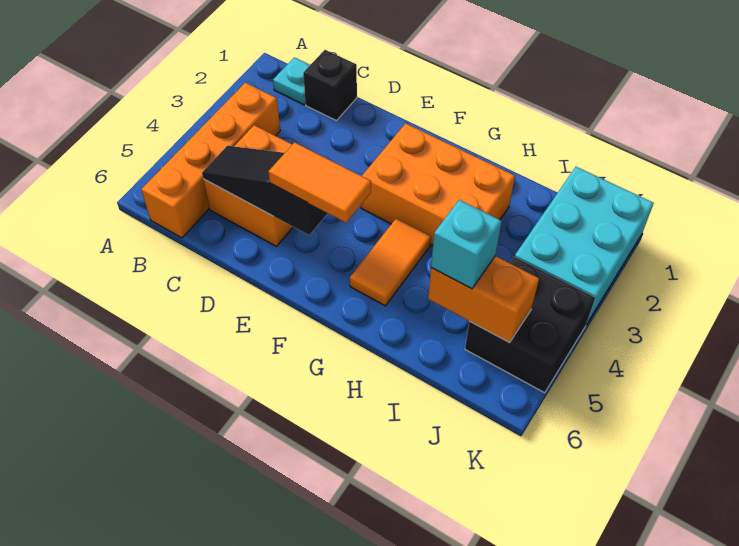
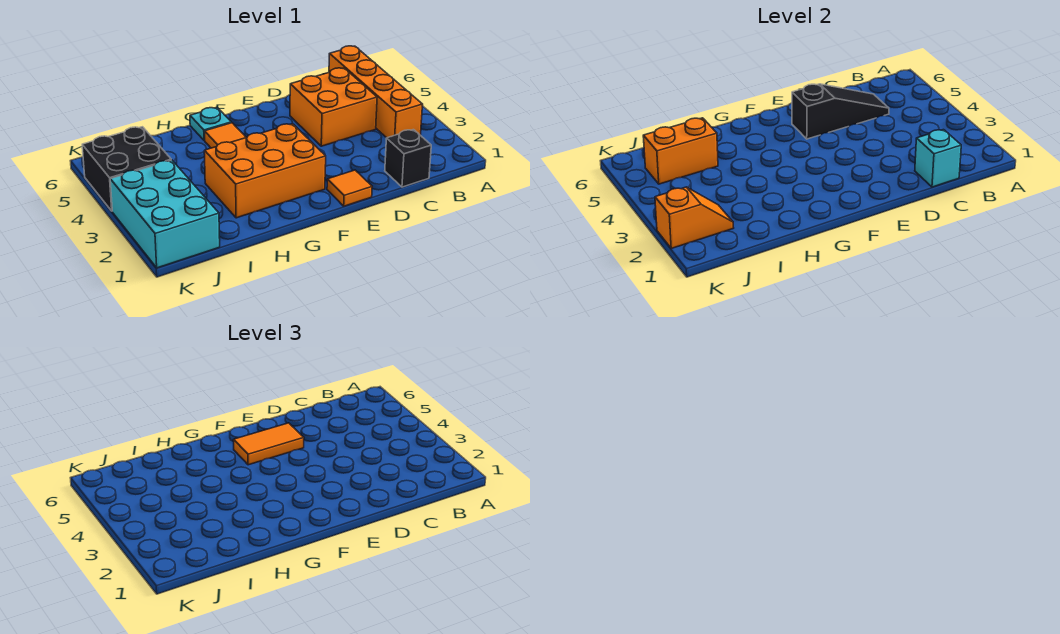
cyan 1x1 plate [273,57,310,105] -> cyan 1x1 plate moved to [190,108,231,141]
none -> orange 1x1 tile [327,170,372,206]
cyan 1x1 brick [431,200,502,289] -> cyan 1x1 brick moved to [915,130,961,187]
none -> orange 1x2 slope [655,187,733,248]

